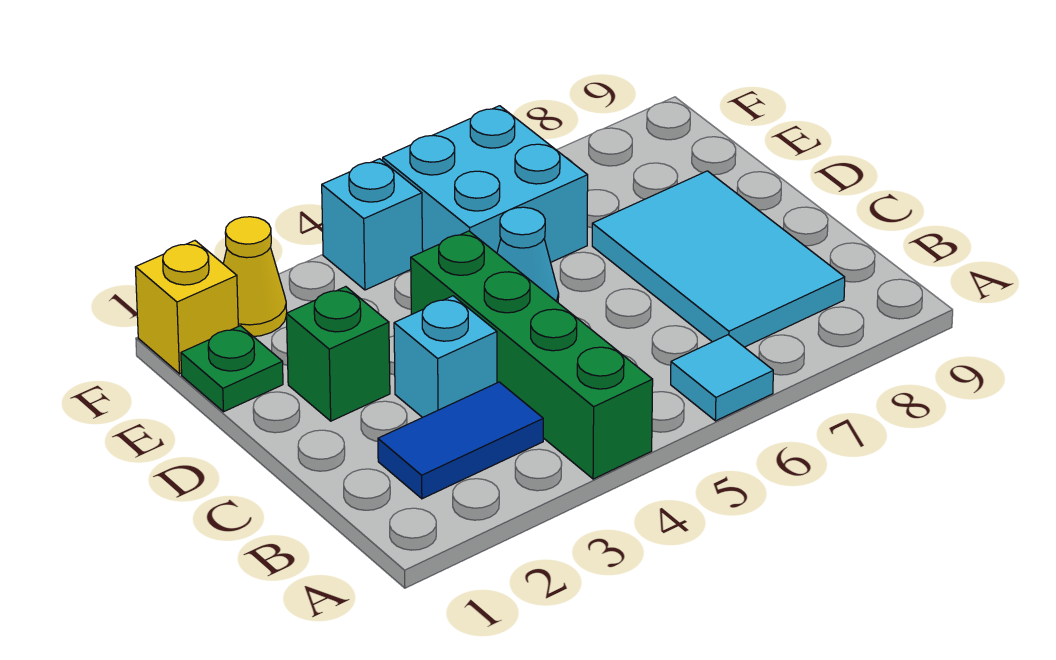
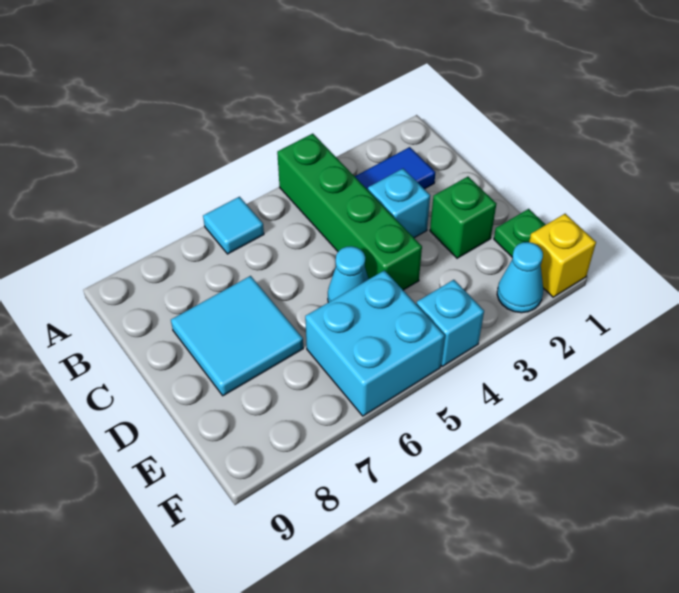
cyan 2x3 tile [592,171,845,347] -> cyan 2x2 tile [171,276,303,396]
yellow 1x1 cone [223,217,287,337] -> cyan 1x1 cone [497,242,543,313]

